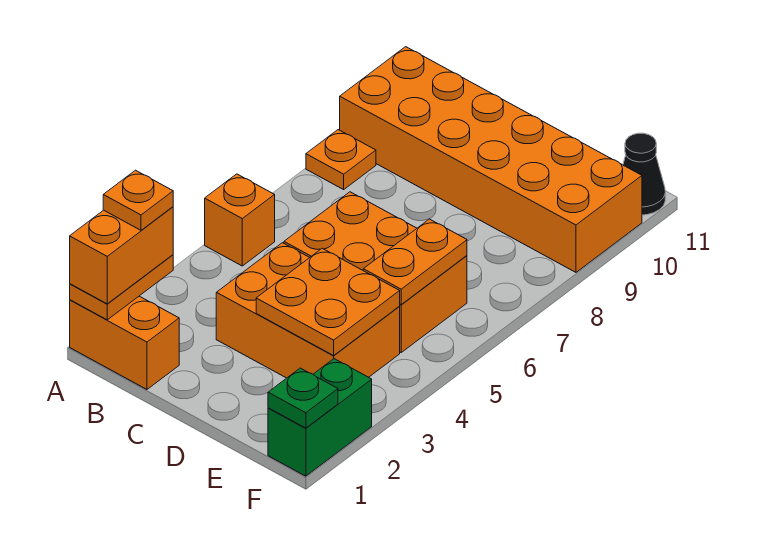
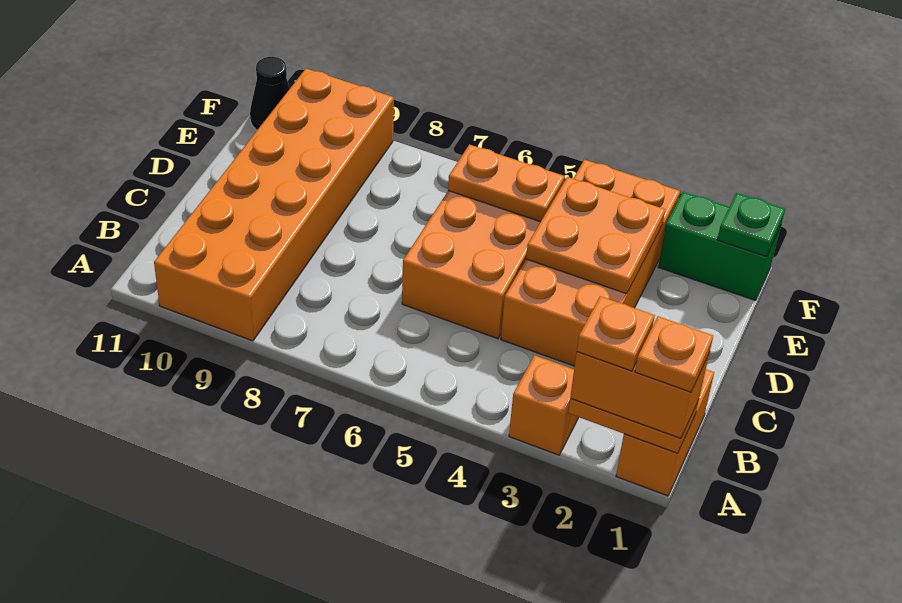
orange 1x1 brick [205,174,275,266] -> orange 1x1 brick moved to [509,355,579,455]
orange 1x1 plate [306,130,376,190] -> orange 1x1 plate moved to [635,316,713,392]
orange 2x3 brick [216,243,400,378] -> orange 2x4 brick [501,160,680,366]

